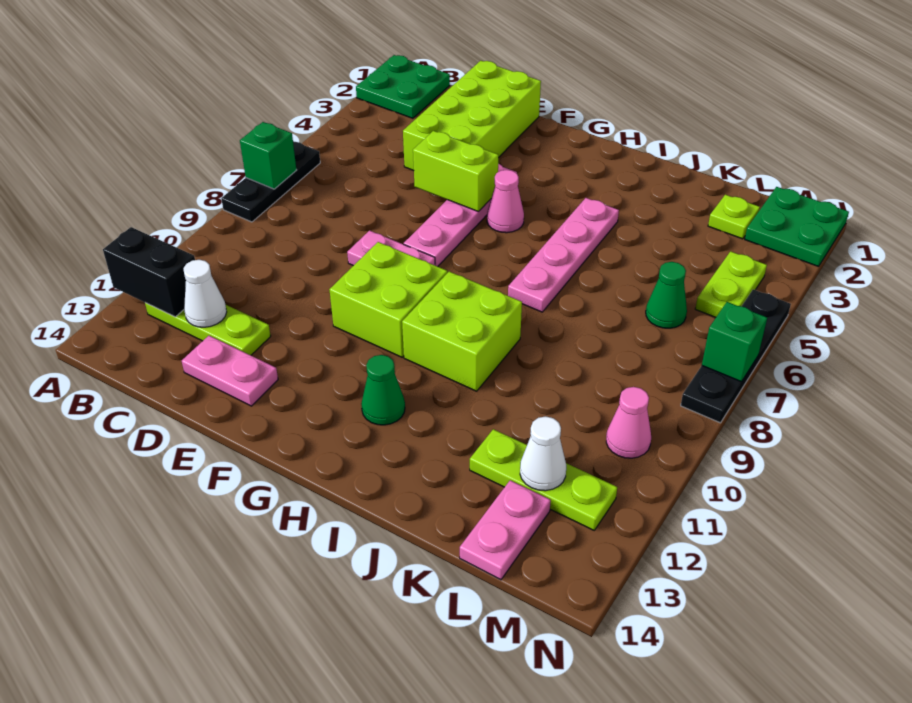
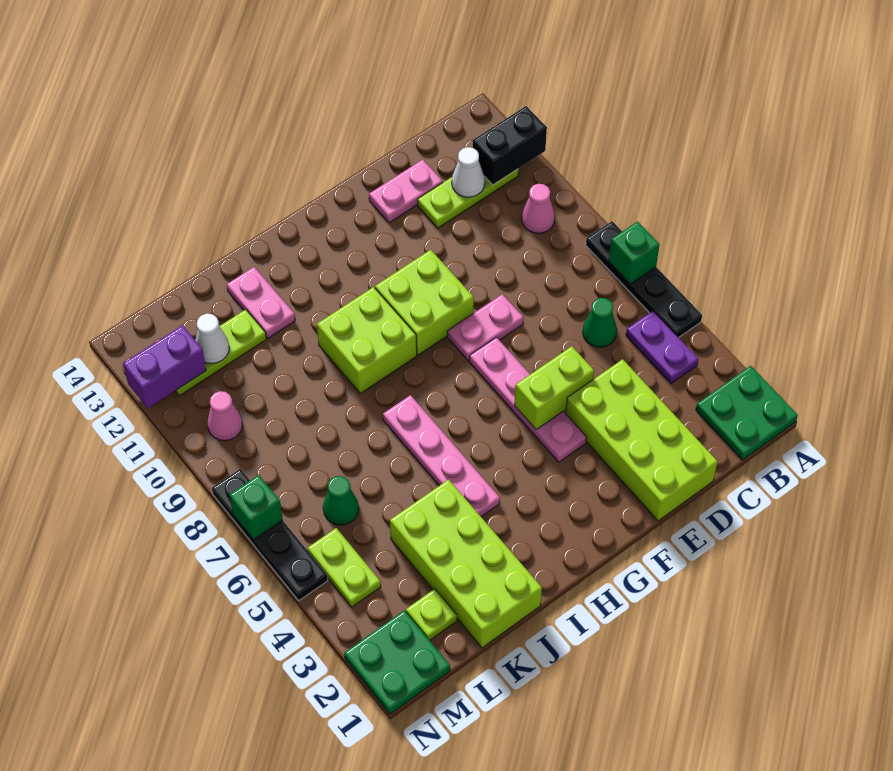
black 1x3 plate [221,141,320,222] -> black 1x4 plate [586,221,702,338]
none -> purple 1x2 plate [626,311,698,384]
pink 1x1 cone [487,170,524,233] -> pink 1x1 cone moved to [522,184,555,233]
green 1x1 cone [361,355,405,425] -> green 1x1 cone moved to [583,298,617,347]
none -> lime 2x4 brick [390,480,542,648]
pink 1x2 plate [460,480,551,580] -> pink 1x2 plate moved to [227,267,295,338]
none -> purple 1x2 brick [123,325,206,408]

